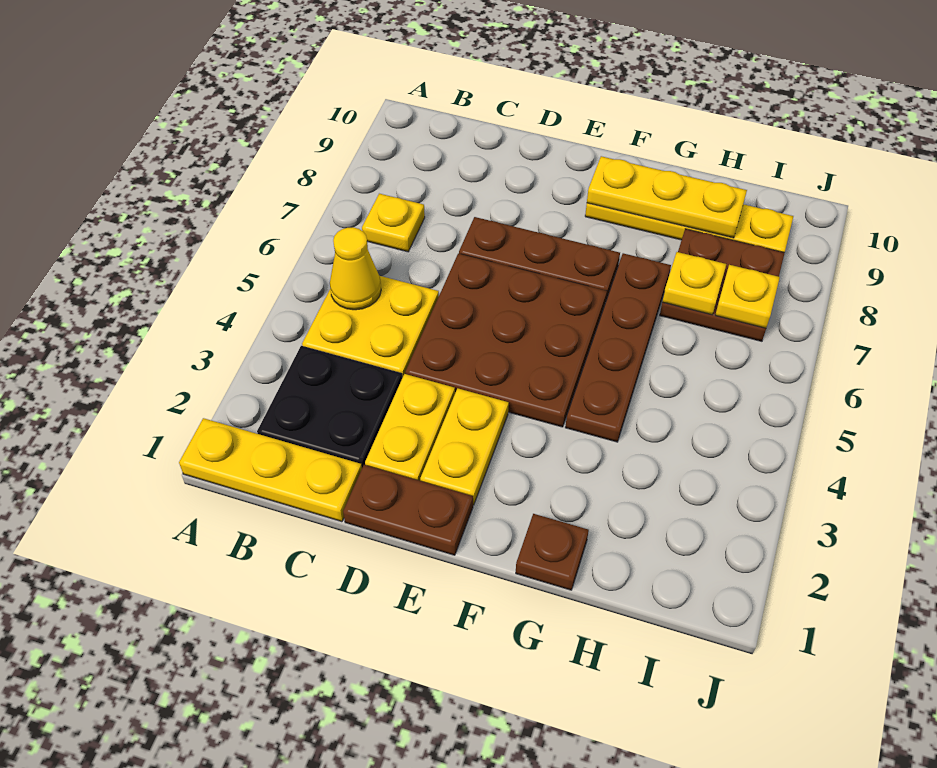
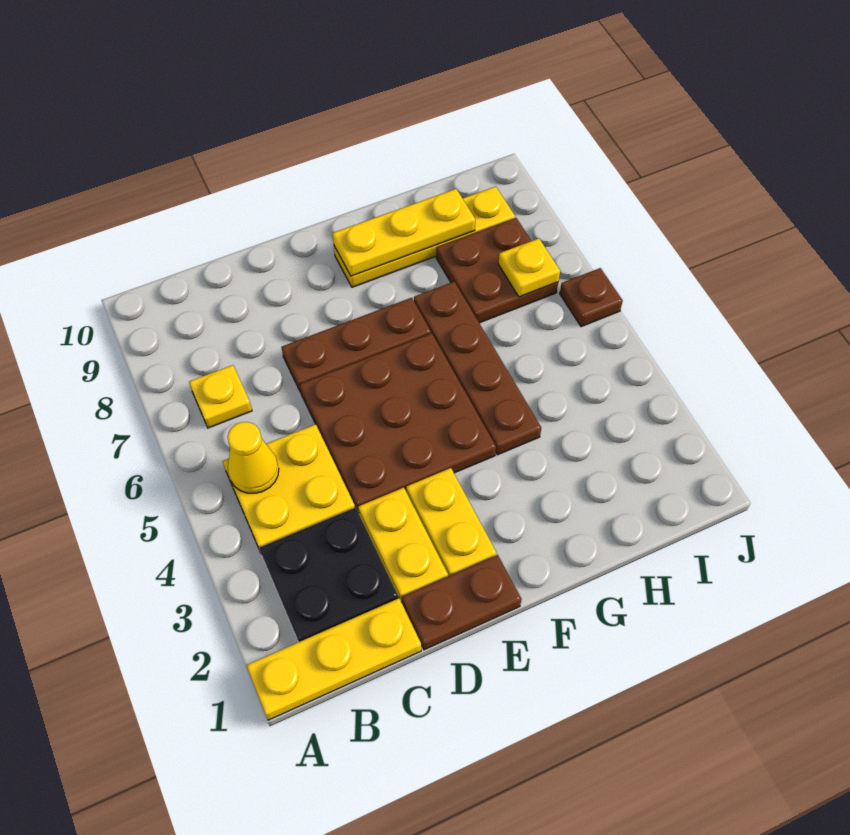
brown 1x1 plate [516,514,589,590] -> brown 1x1 plate moved to [560,268,623,327]
yellow 1x1 plate [662,252,726,315] -> none

